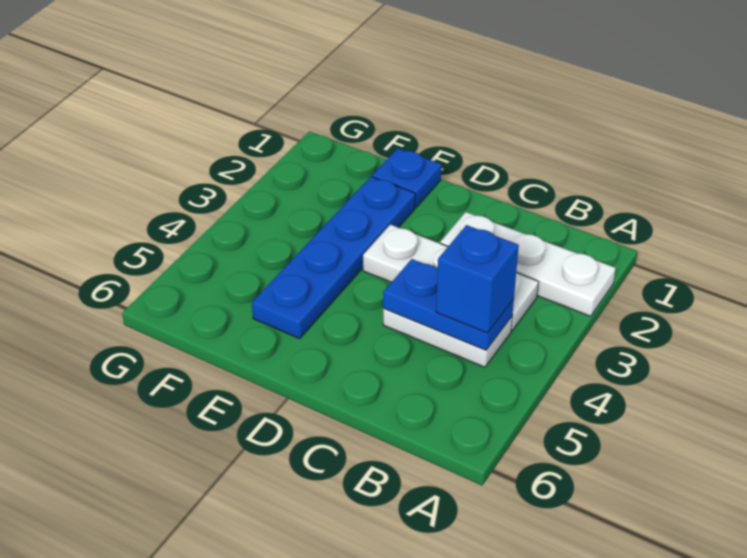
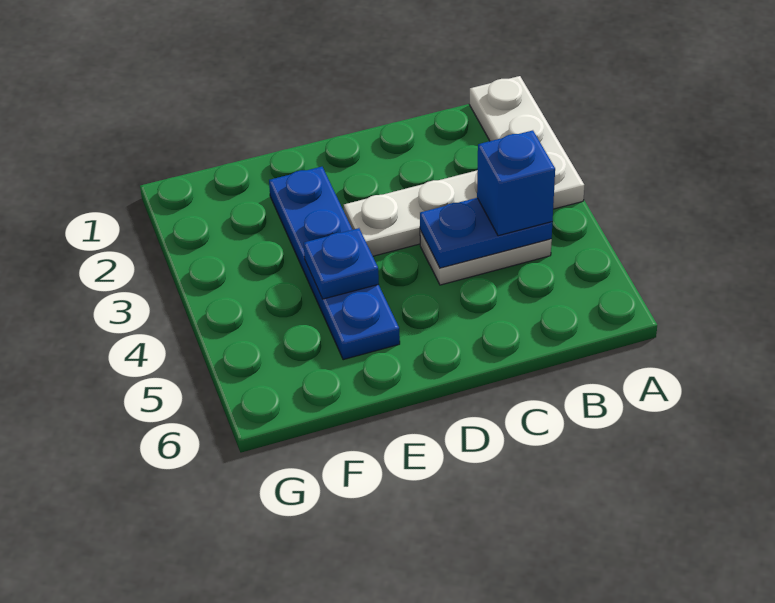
white 1x3 plate [440,212,616,316] -> white 1x3 plate turned to [469,76,584,209]
blue 1x1 plate [372,148,441,208] -> blue 1x1 plate moved to [304,228,379,299]

